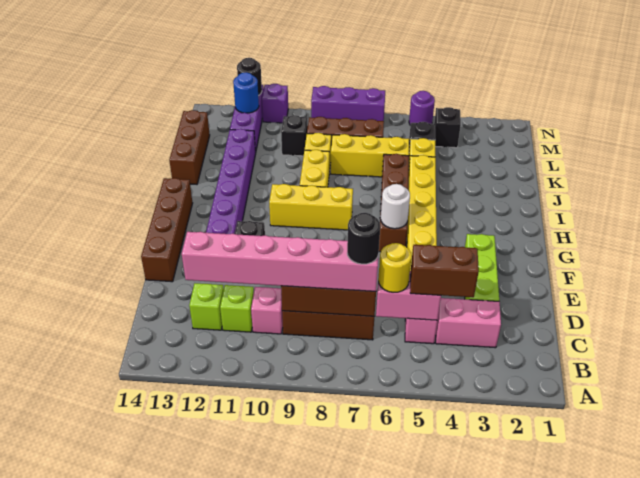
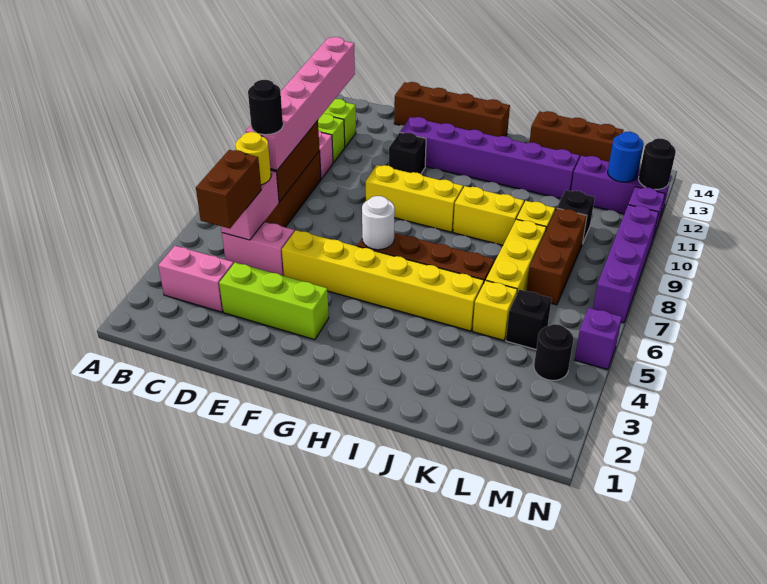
pink 1x2 brick [436,298,501,348] -> pink 1x2 brick turned to [158,246,234,312]
yellow 1x3 brick [269,184,353,230] -> yellow 1x3 brick turned to [366,165,463,232]
black 1x1 brick [434,107,461,148] -> black 1x1 round brick [534,324,574,380]
purple 1x1 round brick [409,91,435,125] -> purple 1x1 brick [575,308,622,370]
purple 1x3 brick [311,86,385,121] -> purple 1x4 brick [593,205,659,323]

